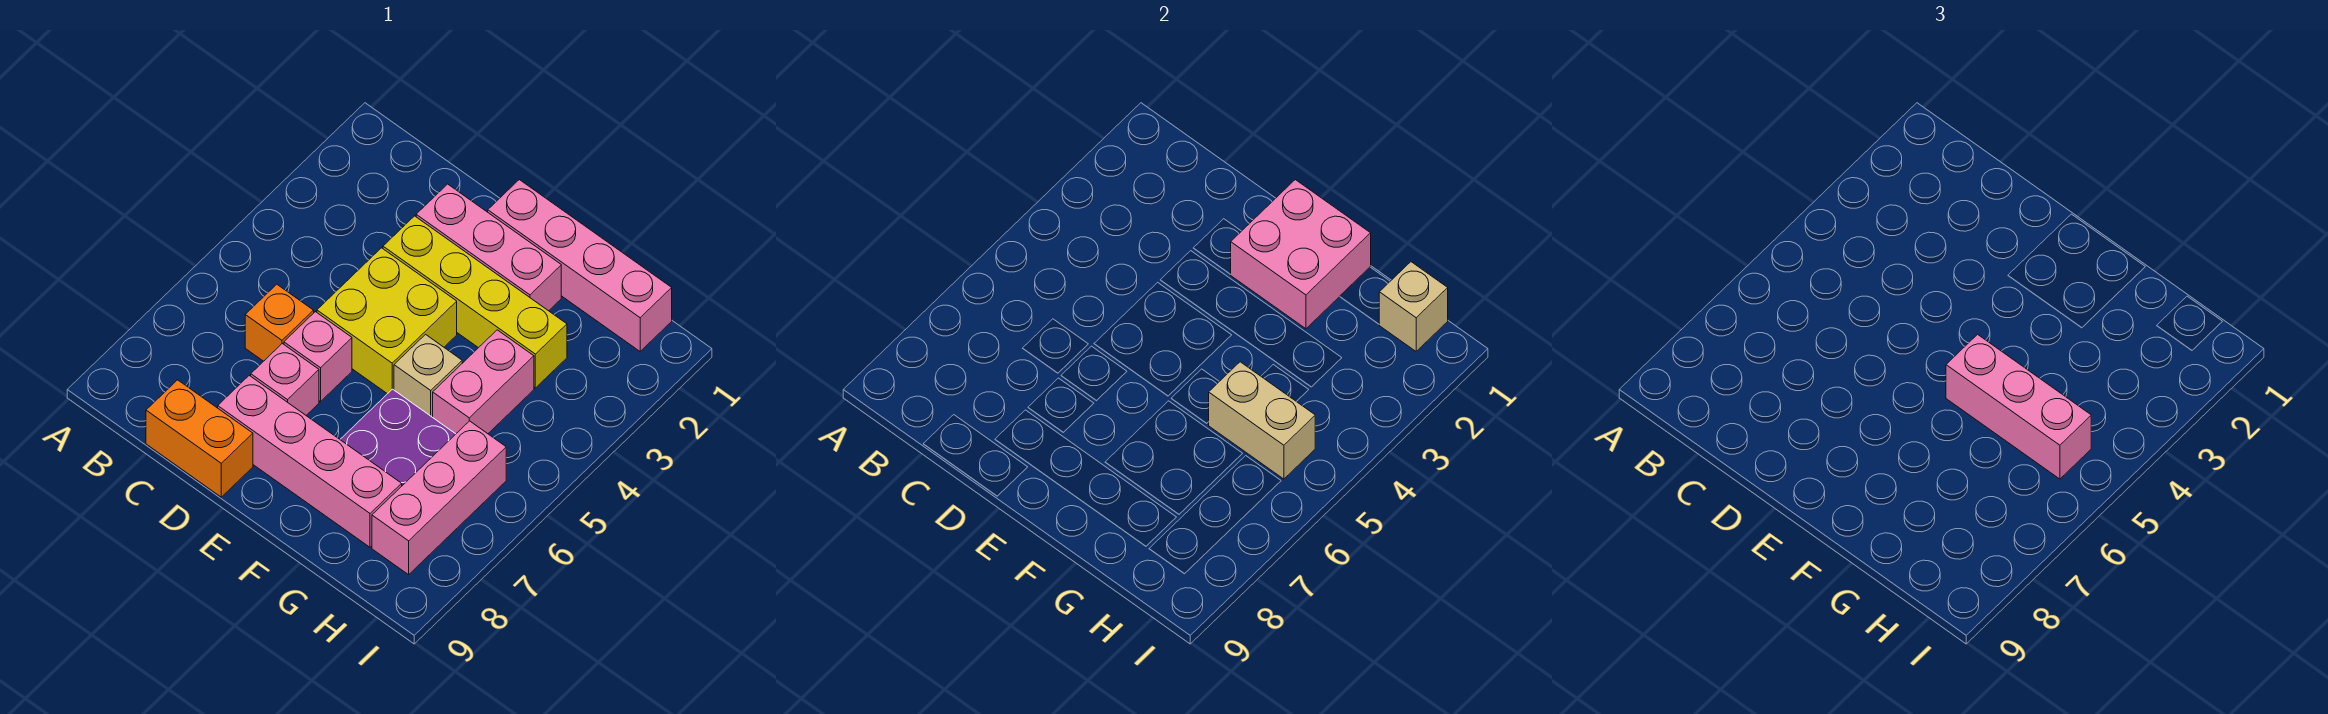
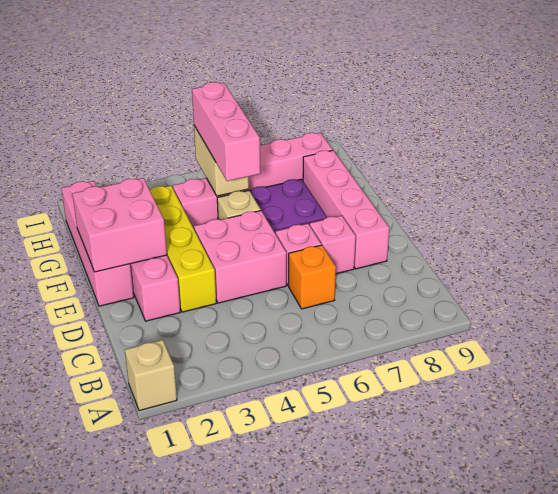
orange 1x2 brick [146,380,253,497] -> none
yellow 2x2 brick [317,248,457,394] -> pink 2x2 brick [194,211,286,303]
tan 1x1 brick [1379,262,1448,351] -> tan 1x1 brick moved to [125,340,177,411]

